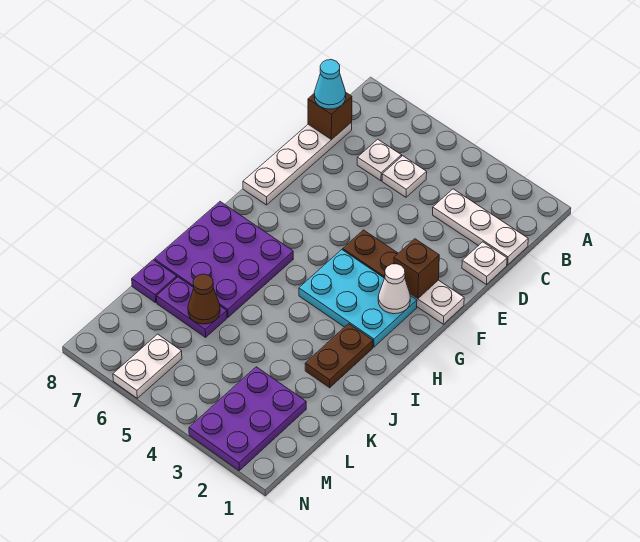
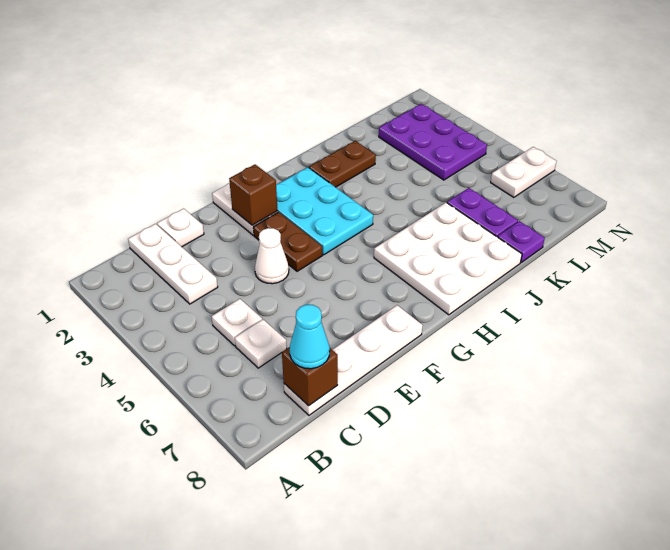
white 1x1 cone [378,264,410,314] -> white 1x1 cone moved to [255,228,289,284]
purple 3x3 plate [154,202,293,317] -> white 3x3 plate [374,203,522,315]
brown 1x1 cone [188,274,220,324] -> none
purple 2x3 plate [189,367,306,470] -> purple 2x3 plate turned to [379,104,487,180]

